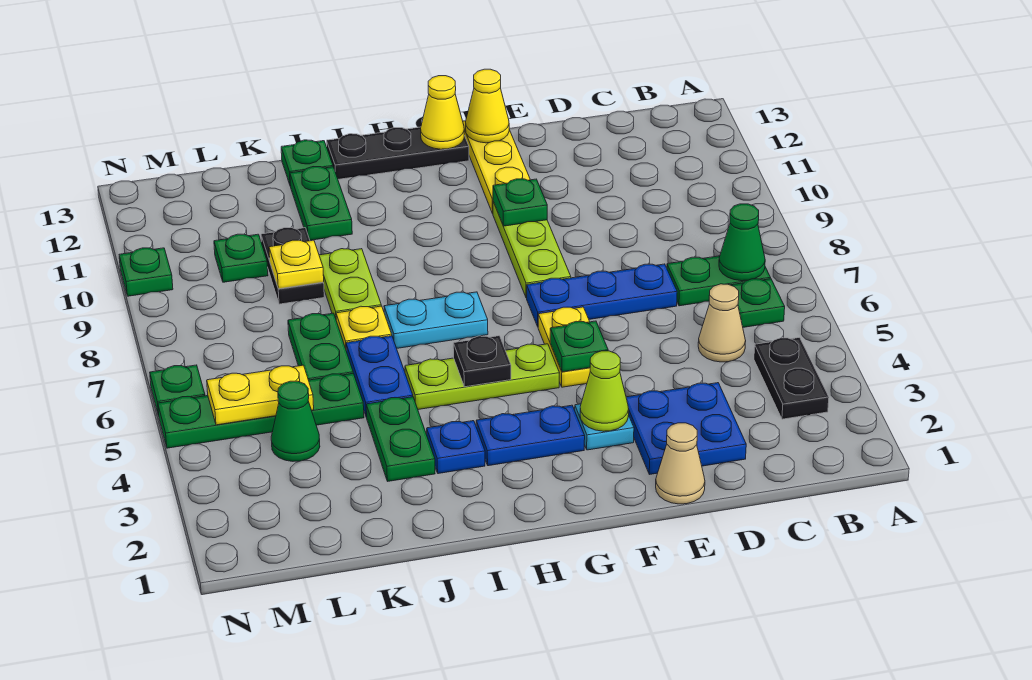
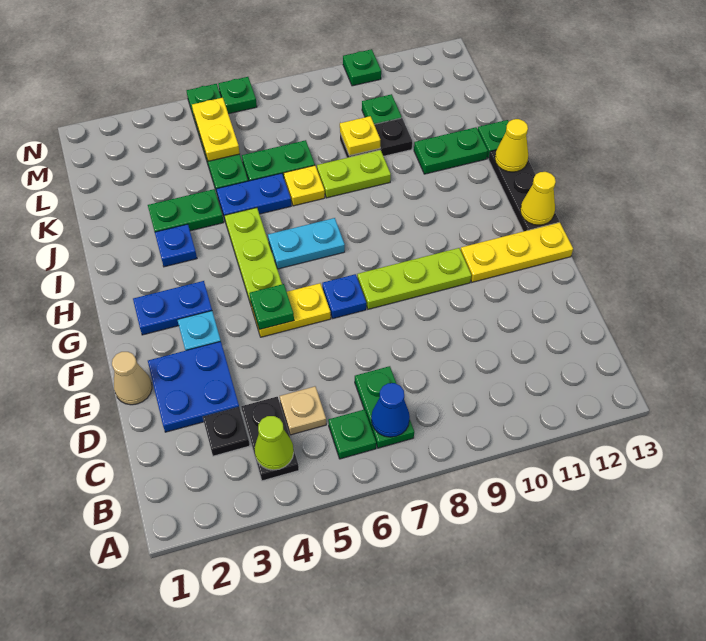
black 1x2 plate [754,337,829,419] -> black 1x2 plate turned to [241,397,299,481]
green 1x1 cone [719,204,765,281] -> blue 1x1 cone [371,383,410,437]
tan 1x1 cone [698,284,746,362] -> tan 1x1 plate [280,386,326,435]
blue 1x3 plate [527,264,677,326] -> blue 1x1 plate [322,274,366,318]
lime 1x1 cone [580,351,629,431] -> lime 1x1 cone moved to [255,416,294,470]
green 1x1 plate [493,179,547,226] -> none
yellow 1x1 cone [466,69,509,143] -> yellow 1x1 cone moved to [495,119,528,172]
blue 1x2 plate [476,405,585,466] -> blue 1x2 plate turned to [133,281,212,335]
black 1x1 plate [453,336,511,387] -> black 1x1 plate moved to [203,407,250,456]
cyan 1x2 plate [384,292,488,348] -> cyan 1x2 plate turned to [268,218,345,269]
green 1x1 cone [271,381,320,461] -> none

